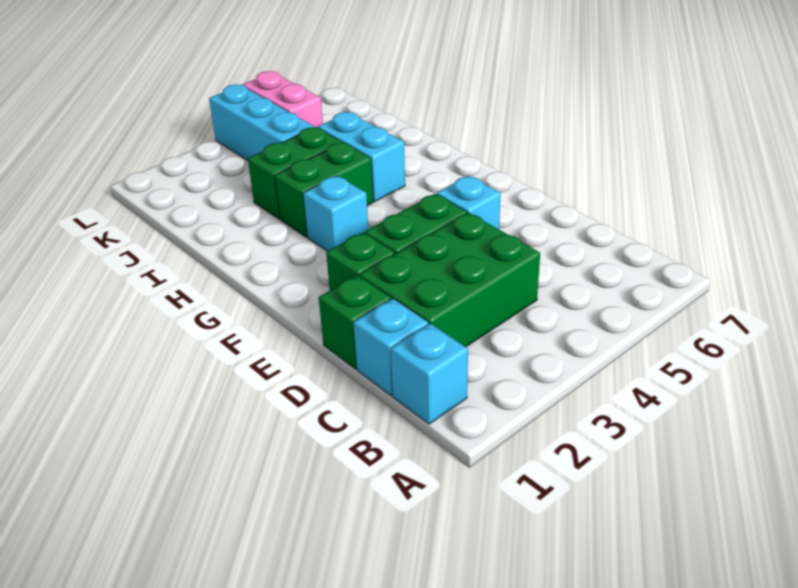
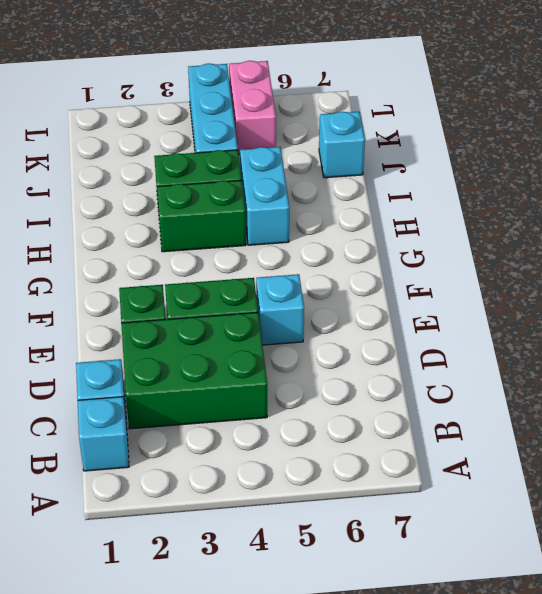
green 1x1 brick [319,275,391,369] -> none
cyan 1x1 brick [303,176,368,251] -> cyan 1x1 brick moved to [319,112,365,178]

